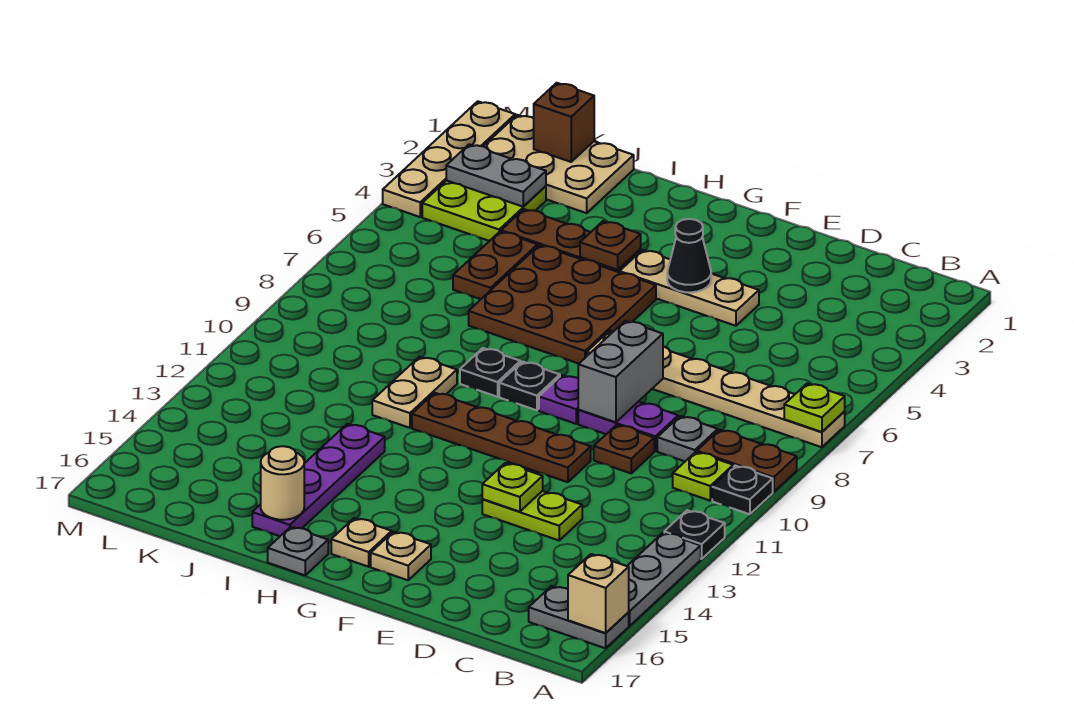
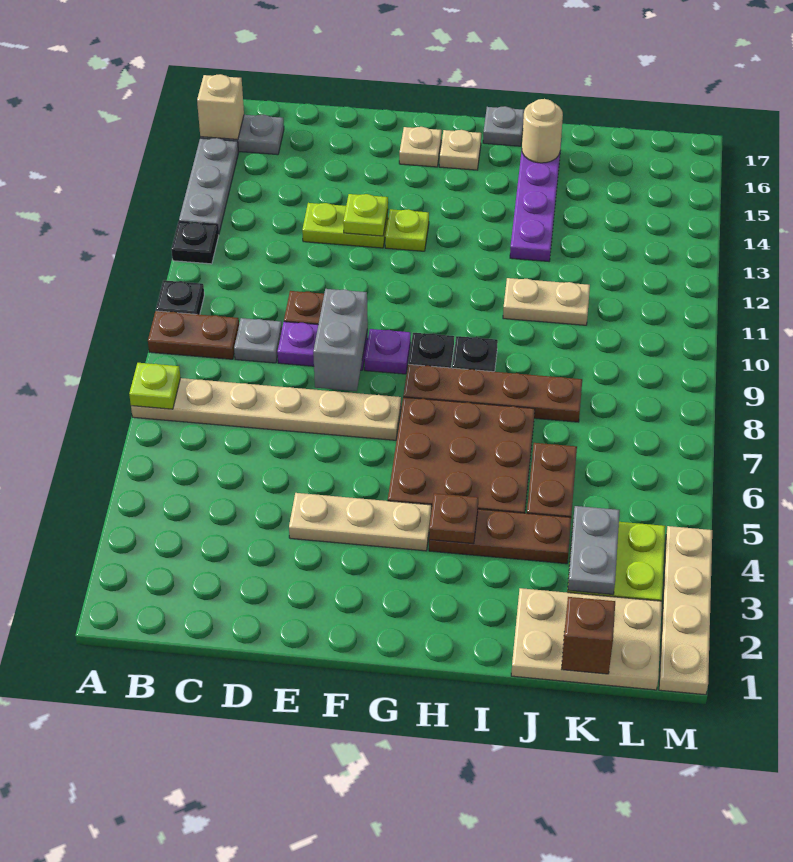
lime 1x1 plate [673,452,733,501] -> lime 1x1 plate moved to [385,209,429,251]
brown 1x4 plate [412,393,591,482] -> brown 1x4 plate moved to [403,364,582,422]
black 1x1 cone [667,219,711,292] -> none
tan 1x2 plate [372,357,457,428] -> tan 1x2 plate turned to [503,278,590,325]
grey 1x2 plate [446,144,546,207] -> grey 1x2 plate turned to [568,506,620,595]

